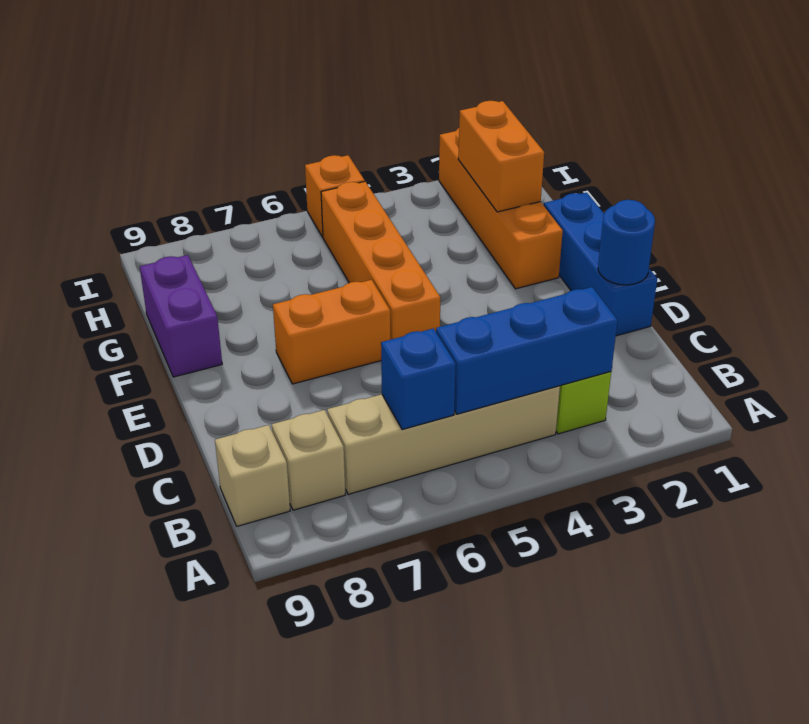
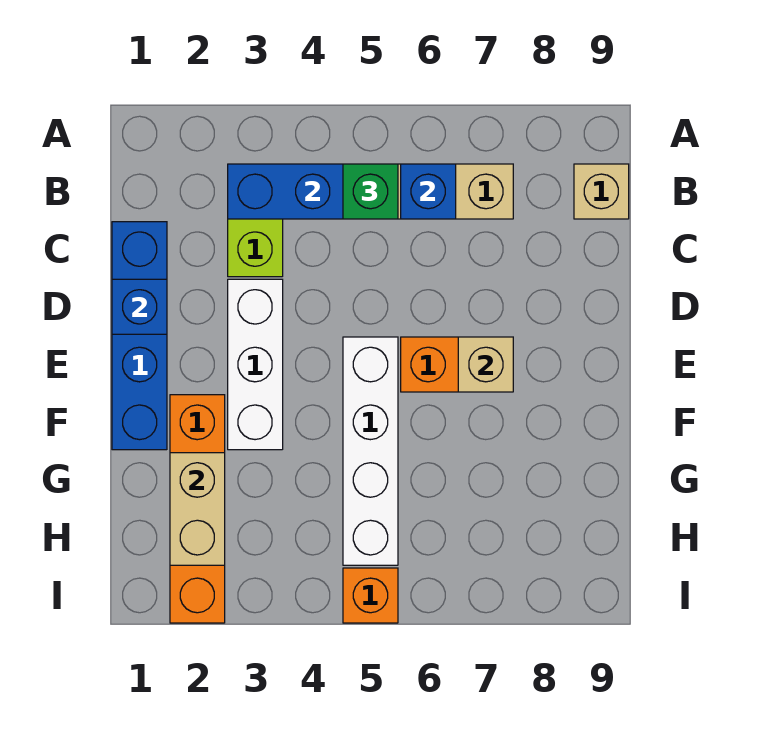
none -> green 1x1 brick [343,164,398,219]
tan 1x1 brick [272,410,345,510] -> tan 1x1 brick moved to [458,337,513,392]
blue 1x3 brick [544,193,657,336] -> blue 1x4 brick [112,222,167,450]
blue 1x1 round brick [598,200,655,285] -> blue 1x1 brick [112,279,167,334]
none -> white 1x3 brick [228,279,283,450]
orange 1x4 brick [321,182,440,340] -> white 1x4 brick [343,337,398,565]
purple 1x2 brick [140,255,222,377] -> none
orange 1x2 brick [458,101,544,212] -> tan 1x2 brick [170,453,225,565]

